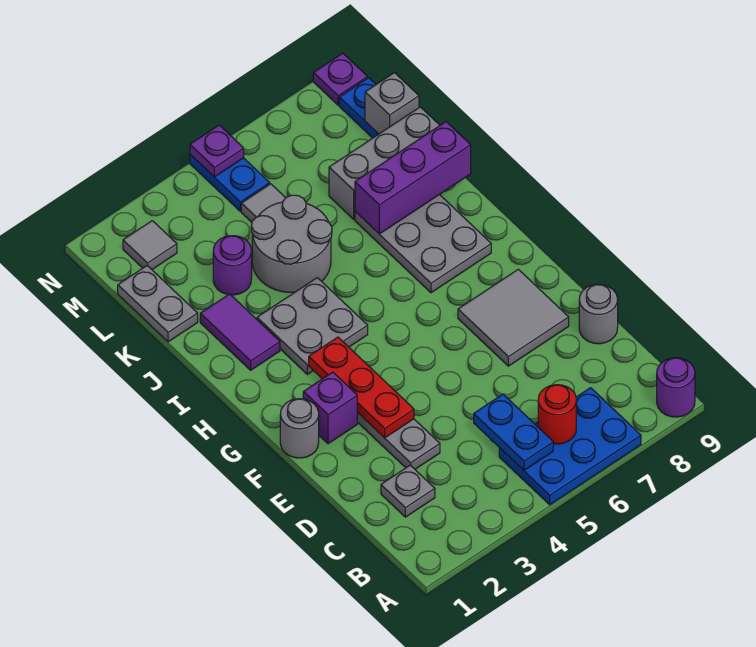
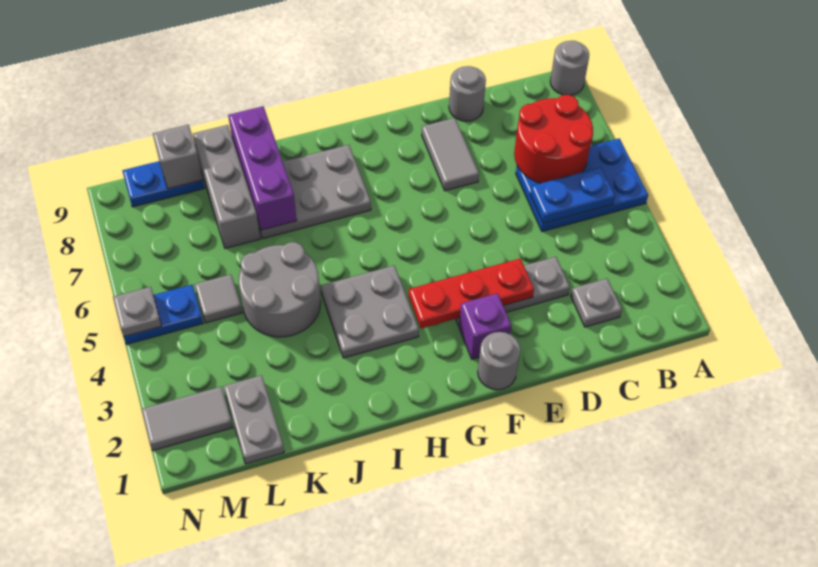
blue 2x3 plate [499,388,641,505] -> blue 2x3 plate turned to [516,138,648,232]
purple 1x1 round brick [657,358,695,417] -> grey 1x1 round brick [550,41,589,95]
red 1x1 round brick [538,385,576,444] -> red 2x2 round brick [514,95,593,183]
grey 2x2 tile [458,269,569,366] -> grey 1x2 tile [422,118,479,191]
purple 1x2 tile [200,294,280,370] -> none
grey 1x2 plate [118,266,198,342] -> grey 1x2 plate turned to [224,375,284,464]
purple 1x1 round brick [213,236,252,295] -> none
grey 1x1 tile [123,221,177,269] -> grey 1x2 tile [141,387,233,451]
purple 1x1 plate [190,125,244,177] -> grey 1x1 plate [113,287,161,337]
purple 1x1 plate [313,53,367,105] -> none

